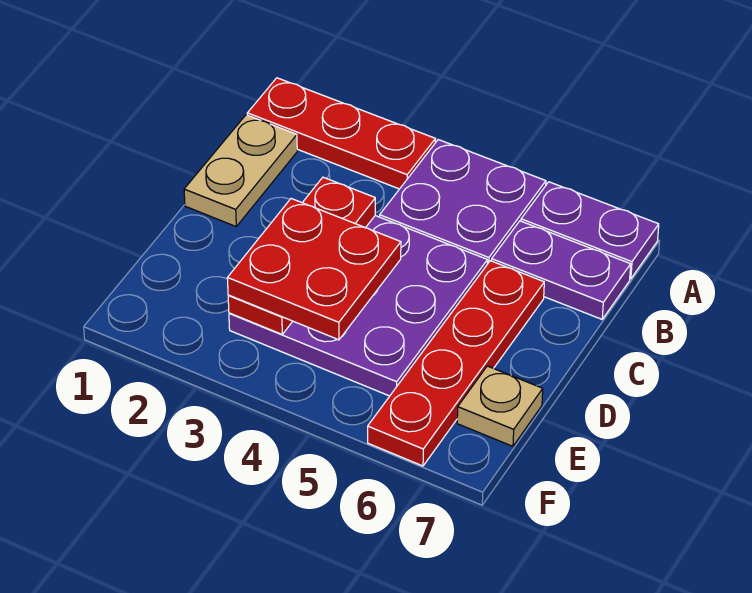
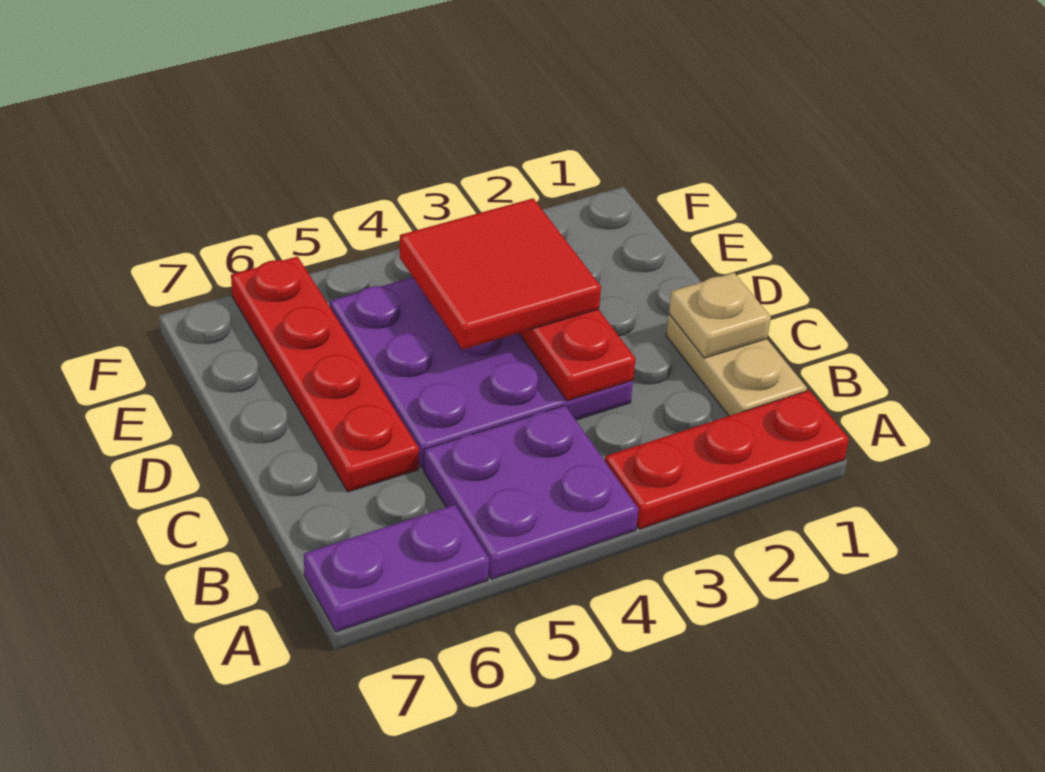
purple 1x2 plate [492,221,631,319] -> none
red 2x2 plate [227,199,401,340] -> red 2x2 tile [400,198,601,350]
tan 1x1 plate [457,366,543,446] -> tan 1x1 plate moved to [669,273,771,358]

